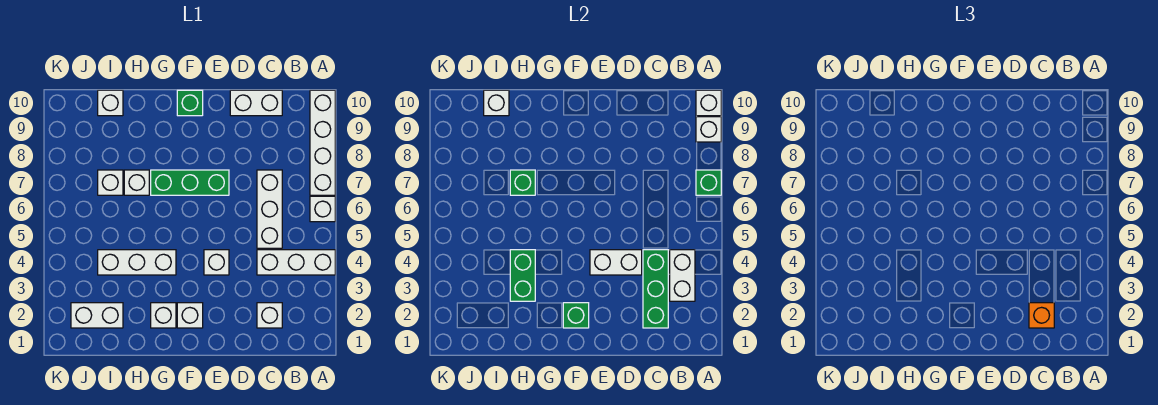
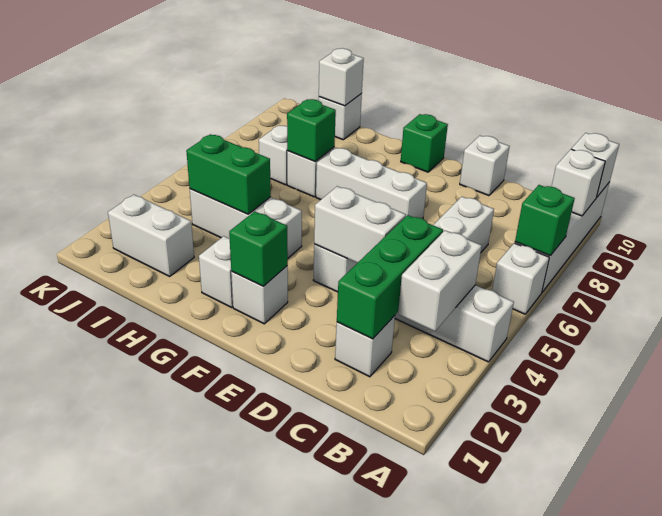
orange 1x1 brick [1029,303,1054,328] -> none
white 1x2 brick [230,90,282,116] -> white 1x1 brick [460,136,510,196]
green 1x3 brick [151,170,229,195] -> white 1x3 brick [316,148,427,219]
green 1x2 brick [510,250,535,301] -> green 1x2 brick turned to [186,134,271,214]

